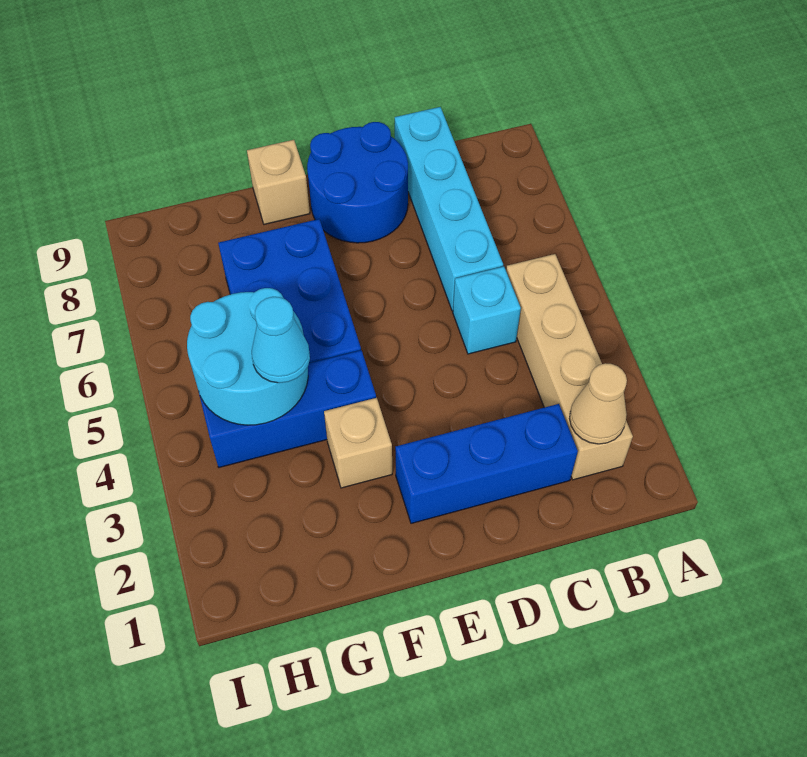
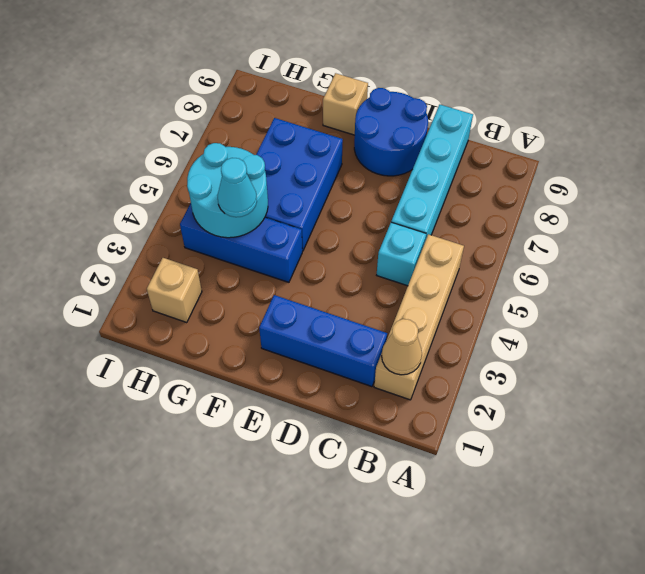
tan 1x1 brick [324,398,392,488] -> tan 1x1 brick moved to [147,258,202,323]

